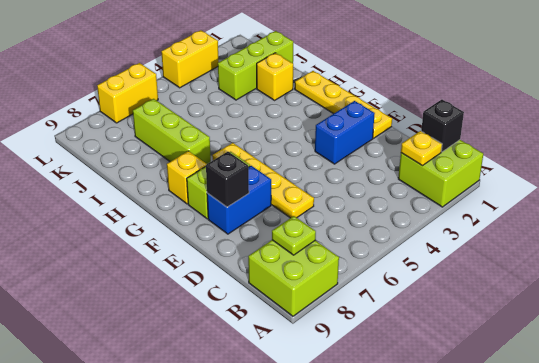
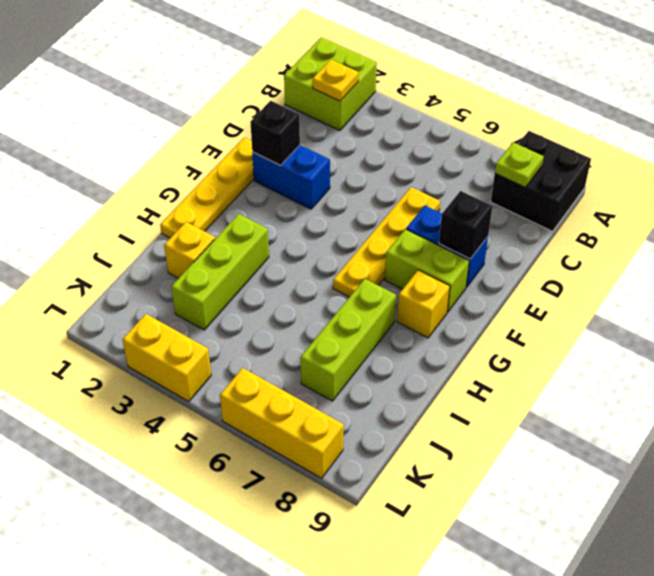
lime 2x2 brick [248,240,339,316] -> black 2x2 brick [491,131,591,231]
black 1x1 brick [421,100,464,152] -> black 1x1 brick moved to [250,101,300,165]
lime 1x3 brick [218,31,293,100] -> lime 1x3 brick turned to [171,214,269,330]
yellow 1x2 brick [97,63,158,123] -> yellow 1x3 brick [220,368,344,478]

